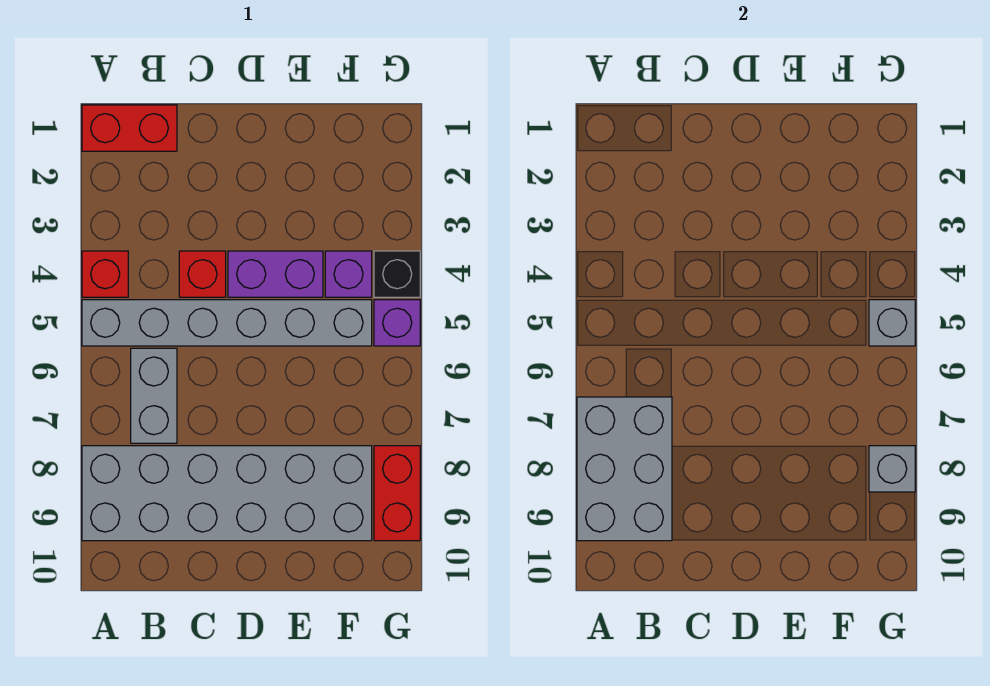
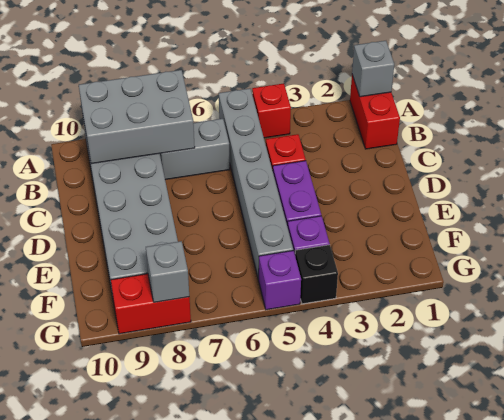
grey 1x1 brick [869,300,915,346] -> grey 1x1 brick moved to [352,41,394,97]

